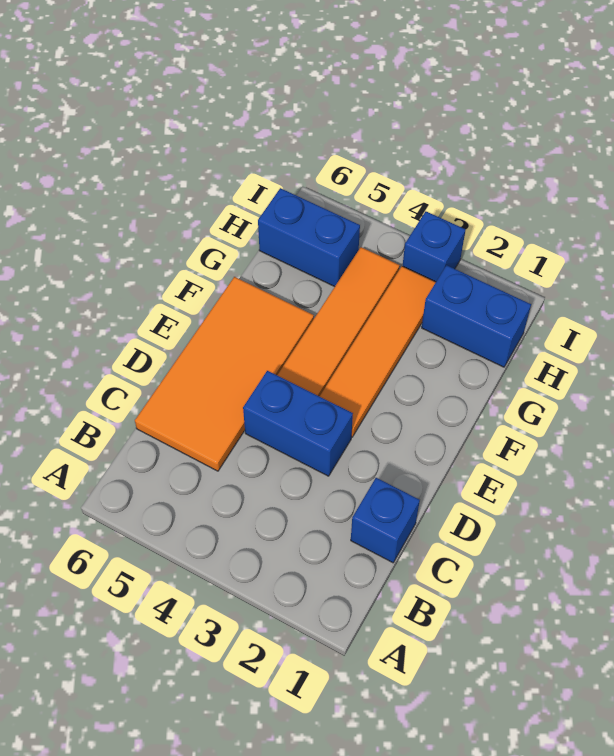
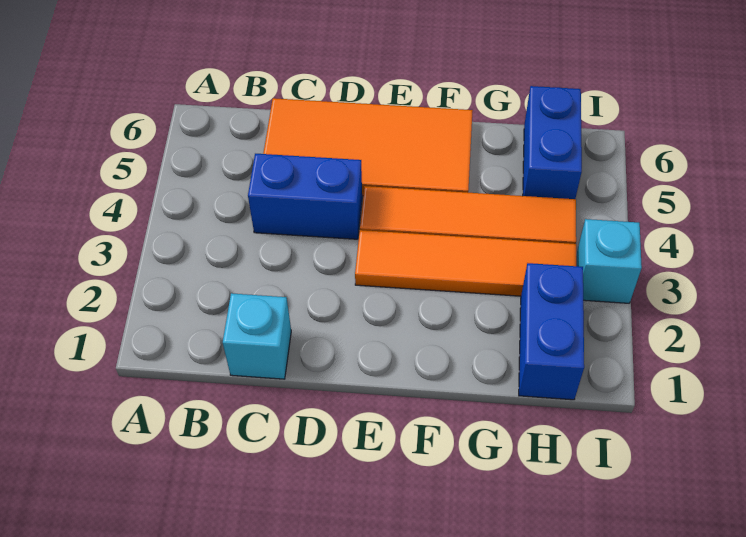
blue 1x1 brick [351,478,420,563] -> cyan 1x1 brick [223,293,291,379]
blue 1x2 brick [243,371,353,476] -> blue 1x2 brick turned to [248,154,362,239]
blue 1x1 brick [403,211,466,282] -> cyan 1x1 brick [576,219,642,303]

